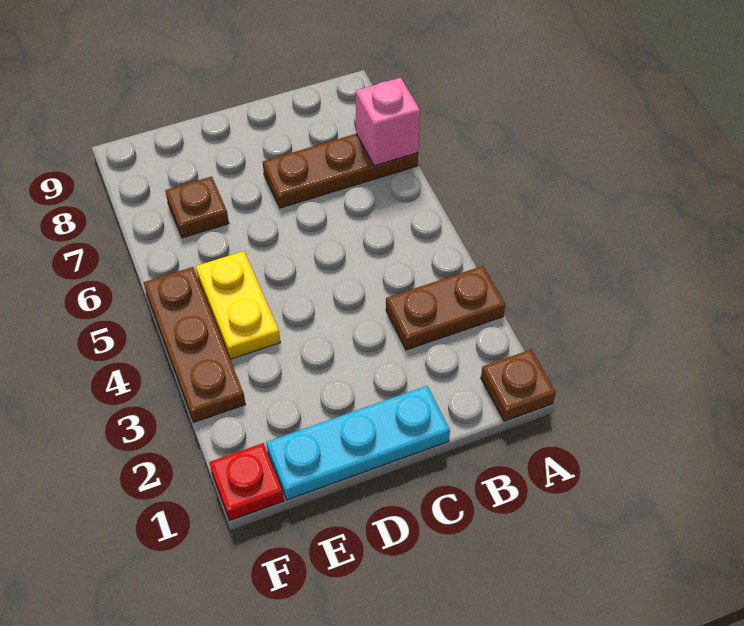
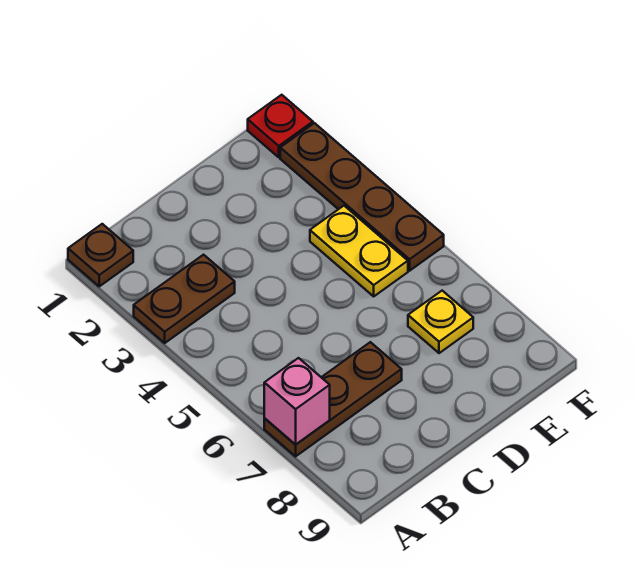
cyan 1x3 plate [266,386,450,500] -> none
brown 1x1 plate [165,176,229,238] -> yellow 1x1 plate [408,291,473,353]
brown 1x3 plate [144,267,246,422] -> brown 1x4 plate [280,123,444,271]

